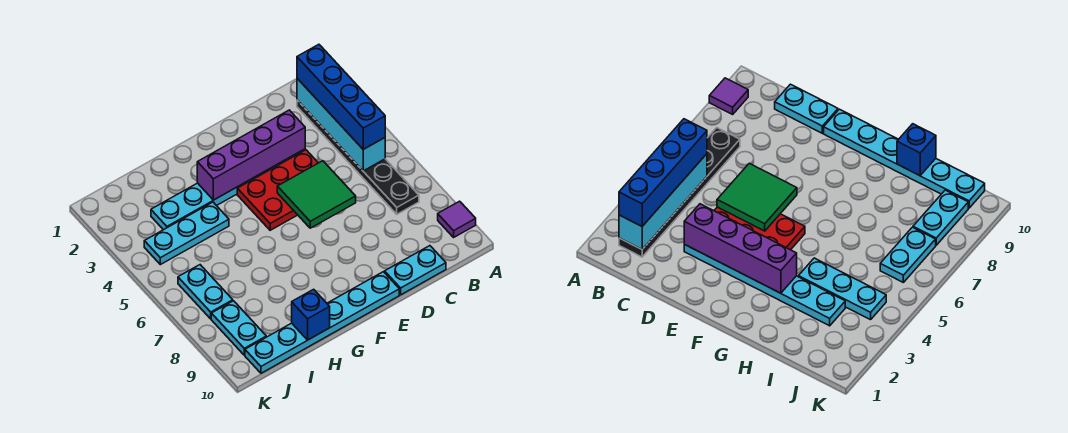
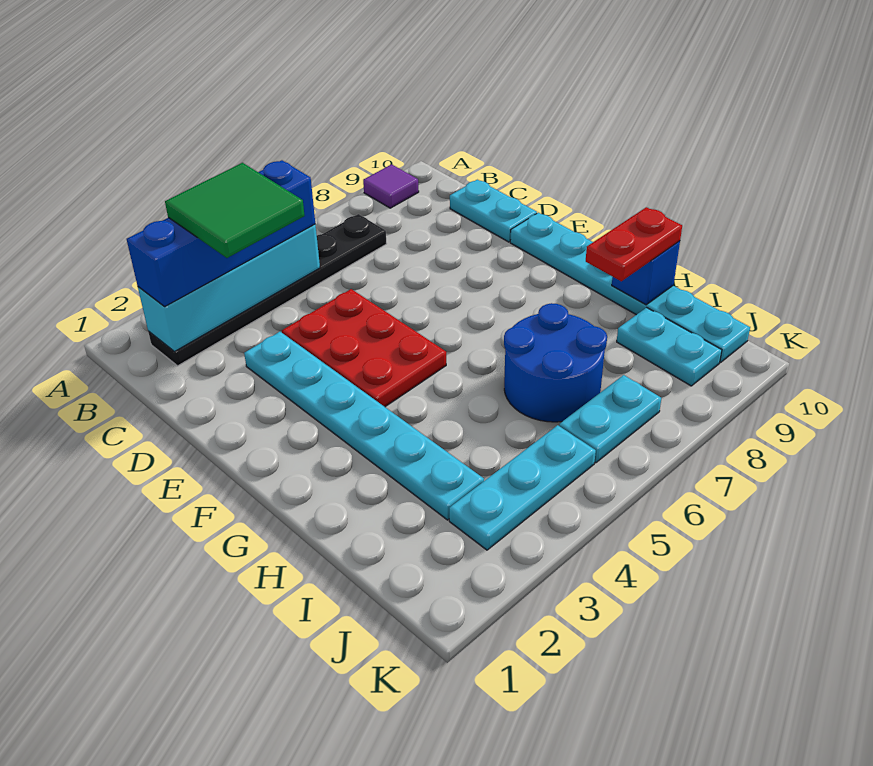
purple 1x4 brick [197,110,305,200] -> none
green 2x2 tile [277,161,356,228] -> green 2x2 tile moved to [165,163,305,258]
cyan 1x3 plate [144,202,229,265] -> cyan 1x3 plate turned to [449,425,596,550]
none -> blue 2x2 round brick [504,303,607,422]
none -> red 1x2 plate [586,207,682,281]
cyan 1x2 plate [211,301,266,355] -> cyan 1x2 plate turned to [617,308,722,386]

